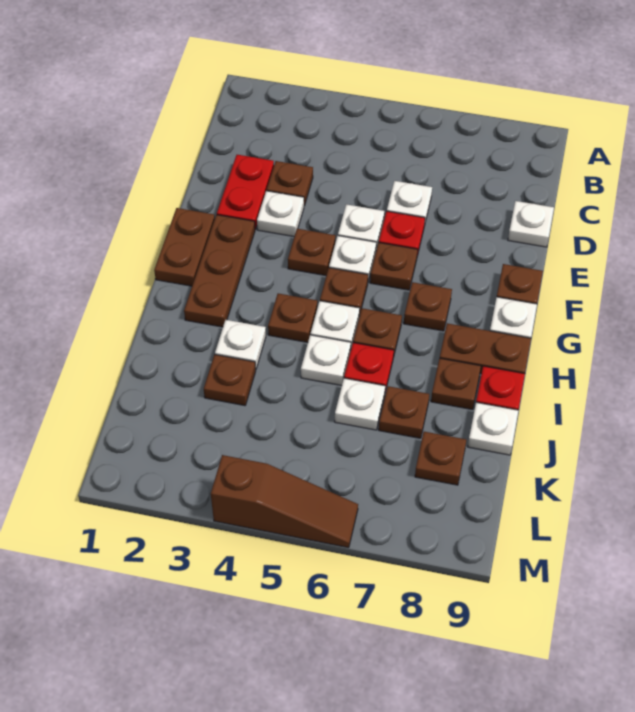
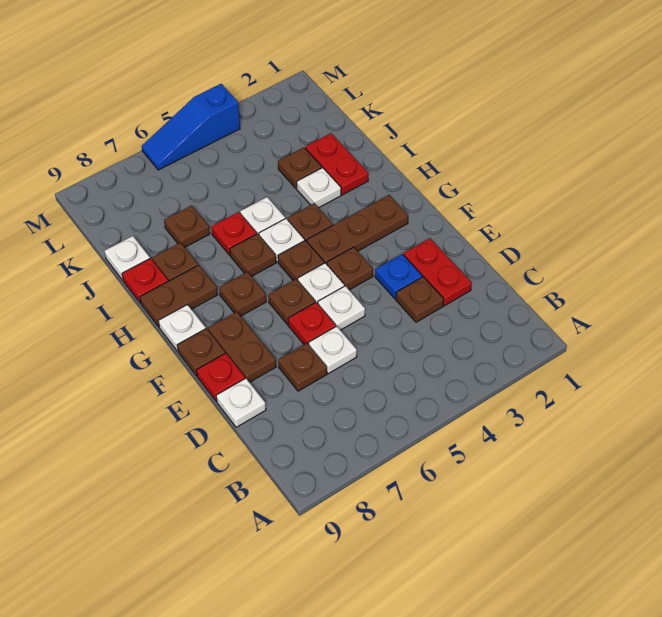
white 1x1 plate [257,191,304,237] -> blue 1x1 plate [375,254,422,299]
none -> red 1x1 plate [197,353,245,401]
brown 1x2 plate [154,208,215,286] -> brown 1x2 plate moved to [208,312,276,382]
brown 1x3 plate [184,215,255,327] -> brown 1x3 plate turned to [307,195,408,264]
none -> red 1x2 plate [305,133,368,195]
white 1x1 plate [335,378,385,430] -> none
brown 1x1 plate [415,432,466,485] -> brown 1x1 plate moved to [278,343,327,391]
brown 1x3 slope [211,455,358,548] -> blue 1x3 slope [142,84,240,170]

